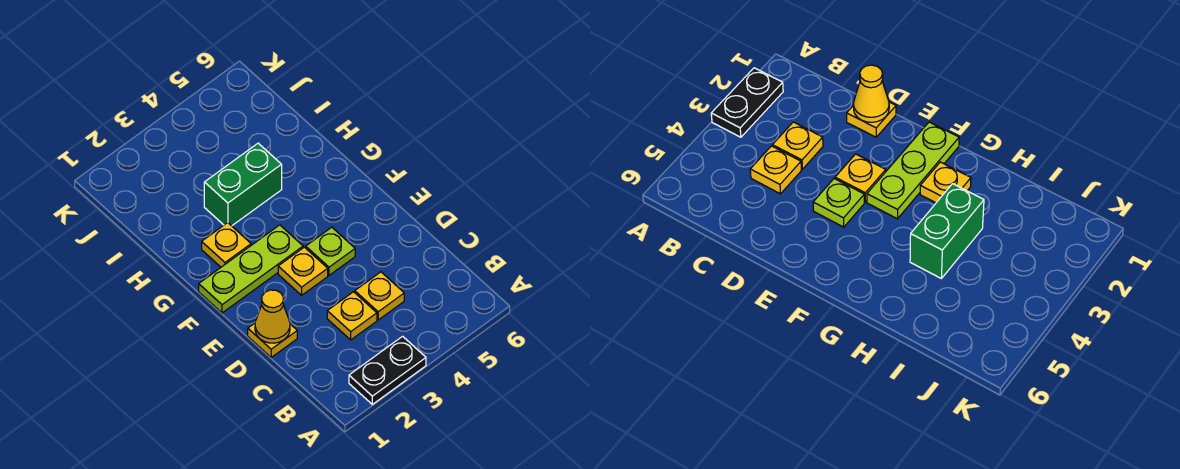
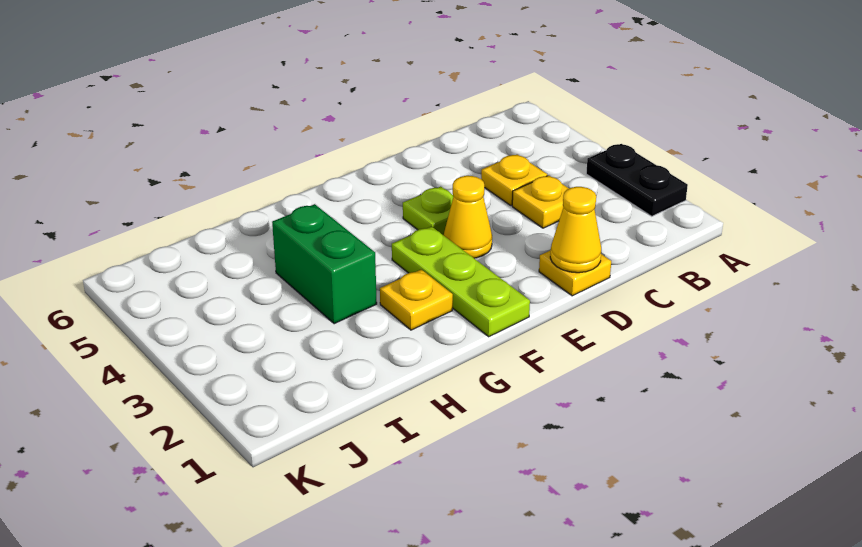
yellow 1x1 plate [278,247,328,295] -> yellow 1x1 cone [444,176,492,258]

